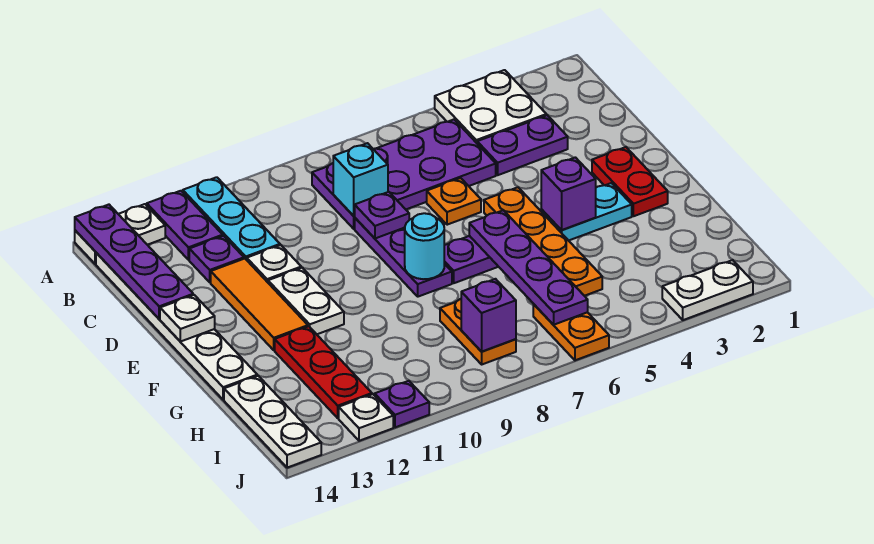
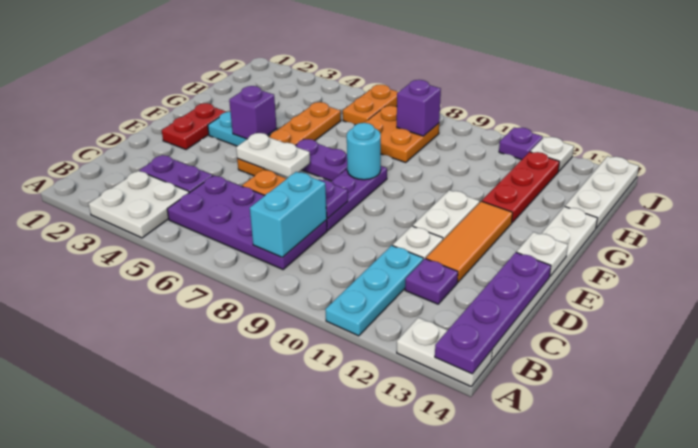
purple 1x2 plate [147,191,223,260] -> none
cyan 1x1 brick [333,143,388,216] -> cyan 1x2 brick [250,172,327,257]
purple 1x4 plate [469,210,588,325] -> none
orange 1x2 plate [440,299,516,364] -> orange 2x2 plate [364,106,439,163]
white 1x2 plate [662,260,753,320] -> white 1x2 plate moved to [236,133,310,177]

